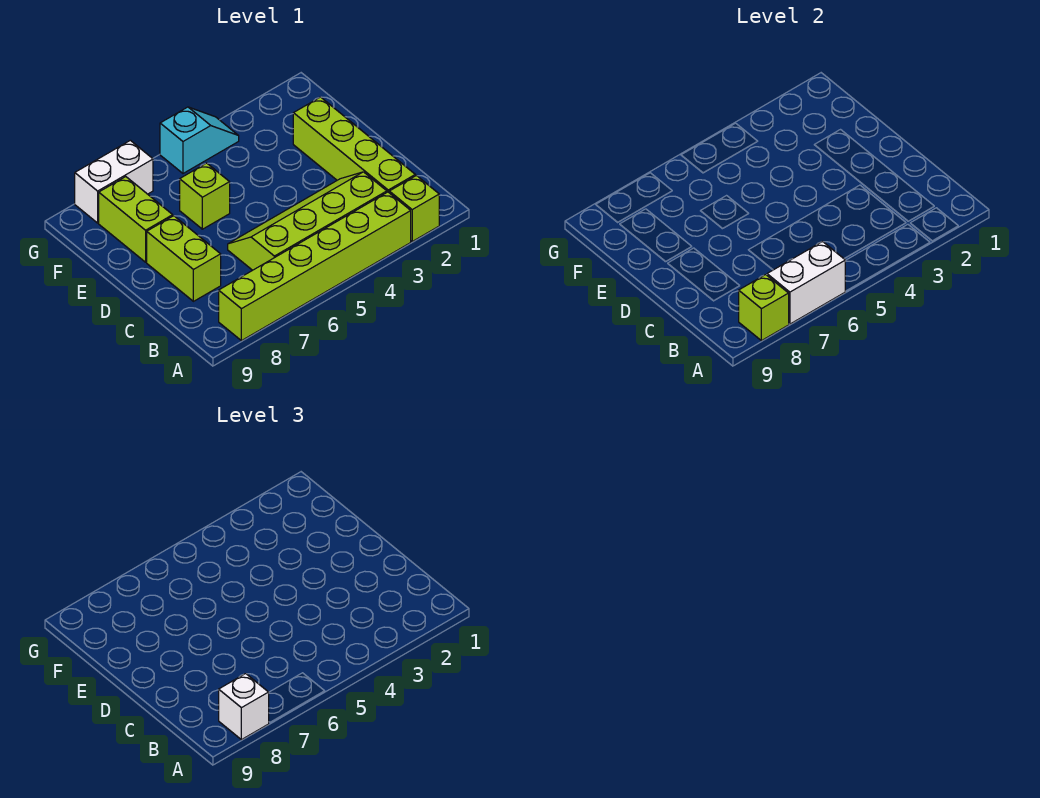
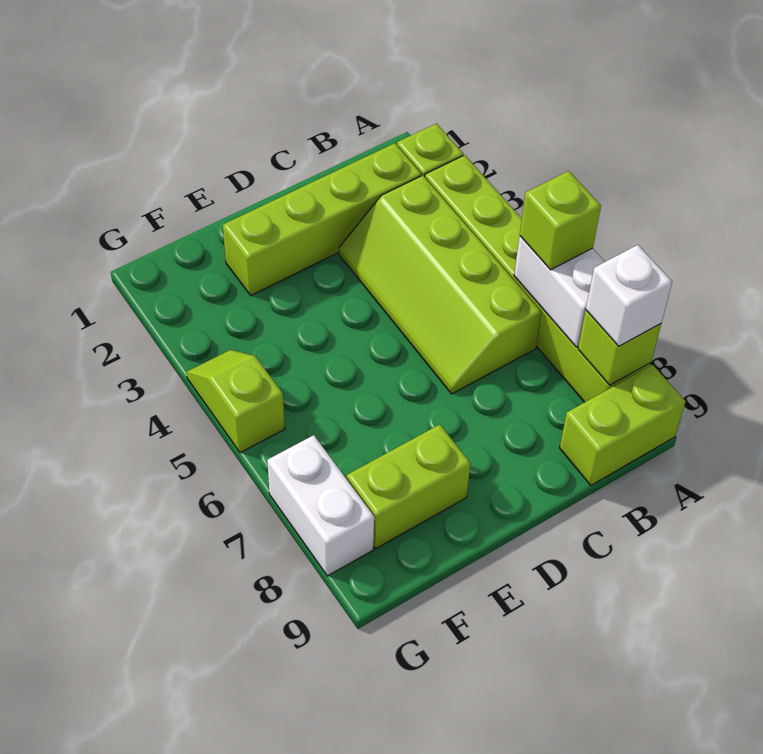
lime 1x2 brick [147,216,221,301] -> lime 1x2 brick moved to [560,365,686,485]
lime 1x1 brick [180,163,230,229] -> lime 1x1 brick moved to [520,171,601,270]
cyan 1x2 slope [160,107,239,173] -> lime 1x2 slope [187,350,285,453]

